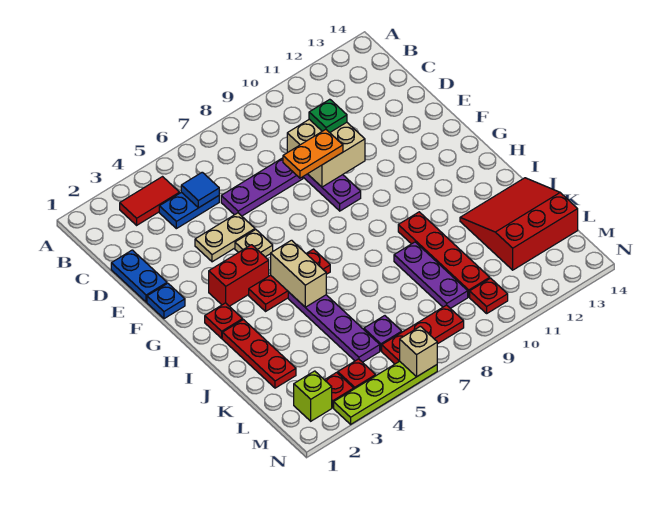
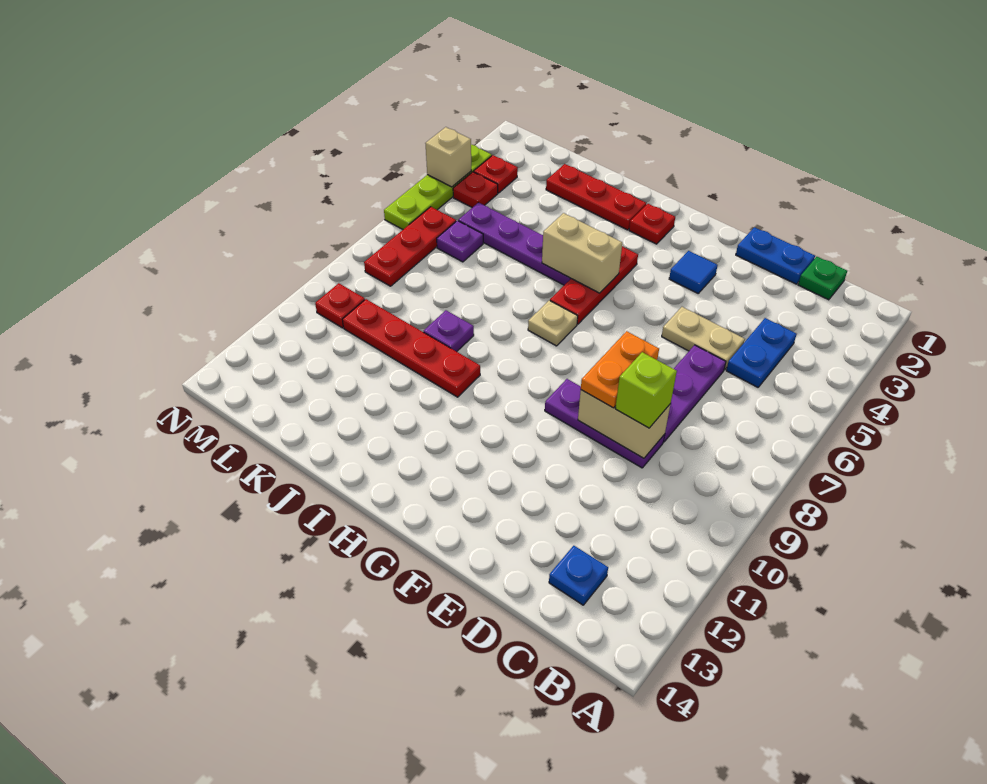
red 1x2 tile [120,177,180,225] -> none
blue 1x1 tile [181,172,219,208] -> blue 1x1 tile moved to [669,251,718,293]
tan 2x2 brick [287,119,365,187] -> tan 1x2 brick [578,390,670,458]
green 1x1 plate [309,99,347,132] -> green 1x1 plate moved to [798,257,847,300]
tan 1x2 plate [195,213,255,262] -> tan 1x2 plate turned to [662,307,745,370]
blue 1x1 plate [147,283,185,319] -> blue 1x1 plate moved to [549,546,608,605]
tan 1x1 plate [235,230,273,257] -> tan 1x1 plate moved to [528,300,578,346]
red 1x2 brick [209,245,269,306] -> none
purple 1x3 plate [394,242,468,309] -> purple 1x1 plate [424,310,474,352]
red 3x3 slope [460,178,578,270] -> none
lime 1x1 brick [294,371,332,421] -> lime 1x1 brick moved to [615,352,677,428]
tan 1x1 brick [400,326,437,377] -> tan 1x1 brick moved to [425,127,471,187]

